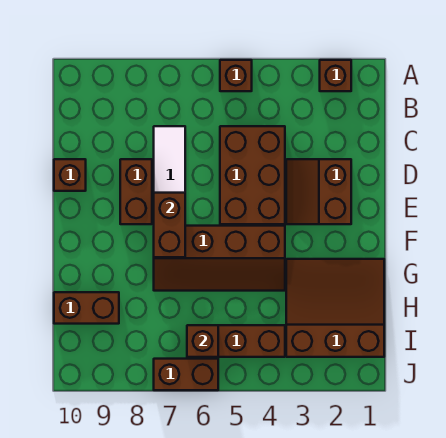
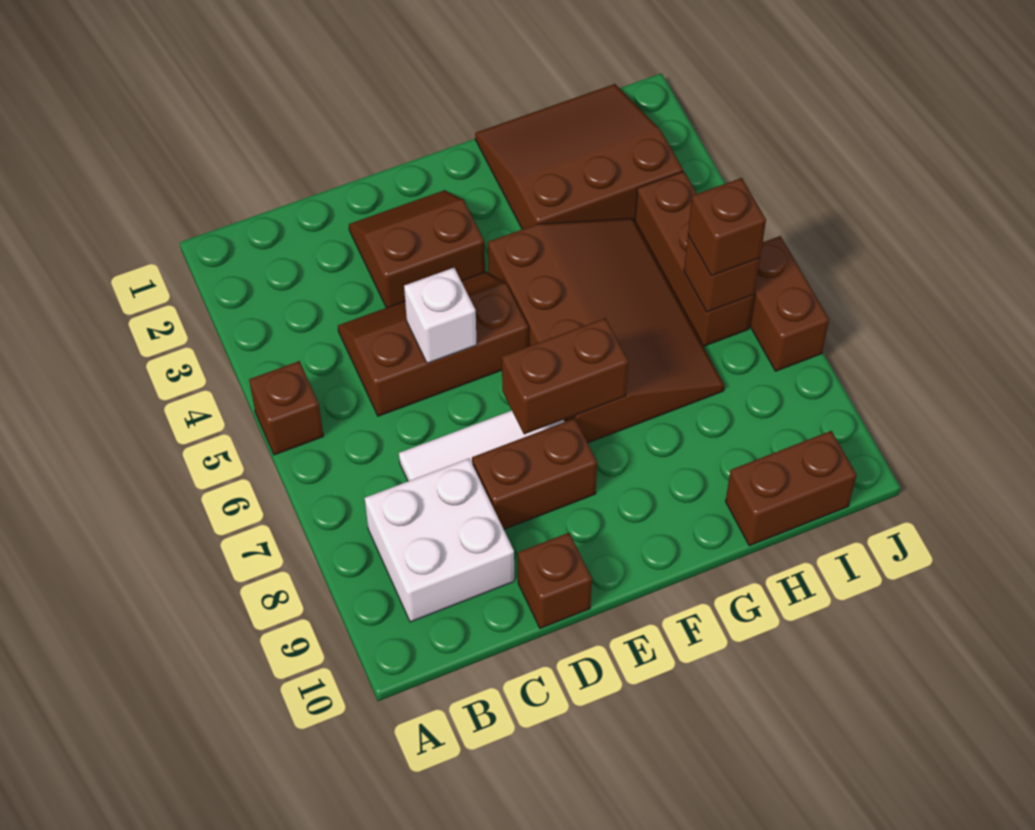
brown 1x1 brick [320,60,351,91] -> brown 1x1 brick moved to [688,178,766,276]
none -> white 2x2 brick [365,459,514,622]
brown 2x3 brick [220,126,285,224] -> brown 2x3 slope [338,272,528,416]
brown 2x2 slope [286,159,351,224] -> brown 2x2 slope turned to [349,190,485,308]
none -> white 1x1 brick [404,268,477,363]
brown 2x4 slope [154,226,285,291] -> brown 3x4 slope [488,218,724,443]
brown 3x3 slope [286,259,384,357] -> brown 3x3 slope turned to [475,84,683,229]
brown 1x2 brick [54,292,119,324] -> brown 1x2 brick turned to [726,431,856,546]

